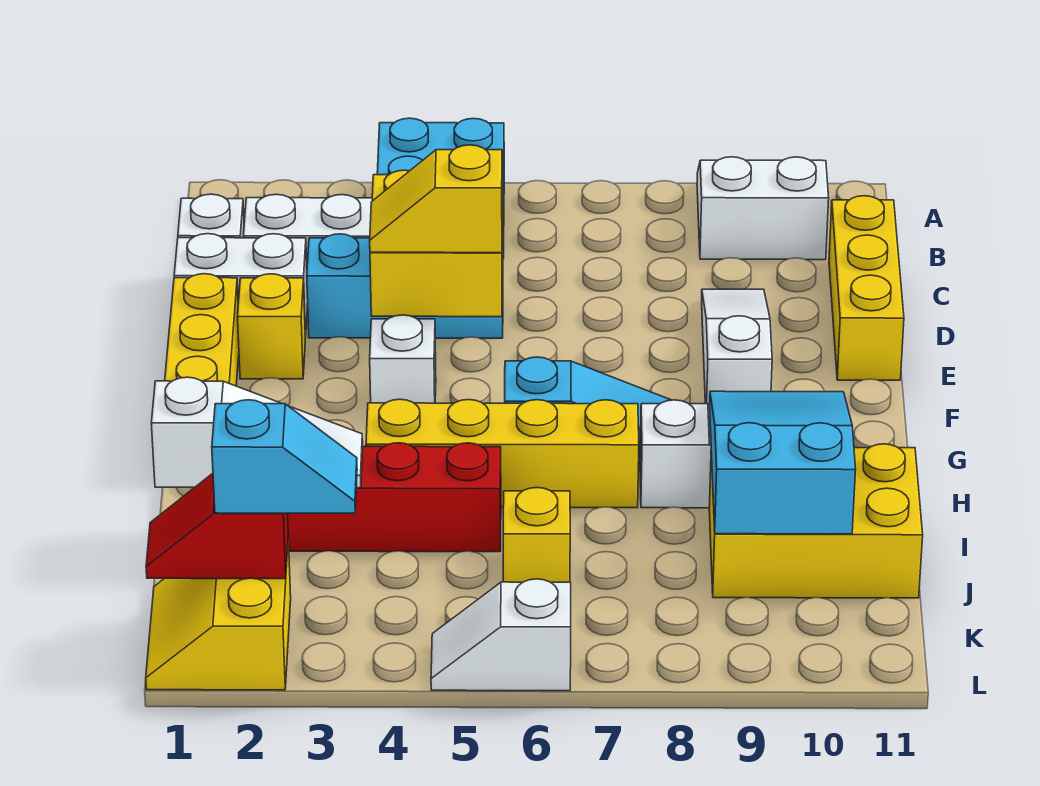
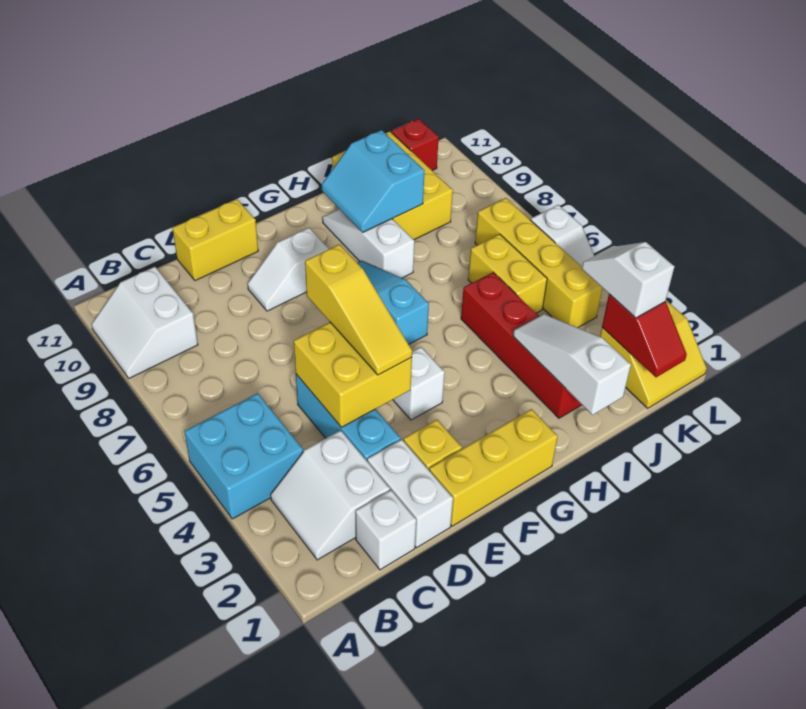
yellow 1x3 brick [829,196,904,380] -> yellow 1x2 brick [172,199,258,281]
white 1x3 slope [702,289,772,404] -> white 1x2 slope [248,228,329,311]
yellow 1x2 slope [370,145,502,253] -> yellow 1x3 slope [305,244,412,375]
yellow 1x4 brick [366,399,639,508] -> yellow 1x4 brick moved to [475,198,602,328]
cyan 2x3 slope [710,391,856,534] -> cyan 2x2 slope [322,130,425,232]
yellow 1x1 brick [503,488,570,582] -> yellow 1x2 brick [468,234,547,313]
cyan 1x2 slope [212,400,357,513] -> white 1x2 slope [582,242,674,318]
none -> red 1x1 brick [391,119,439,171]

